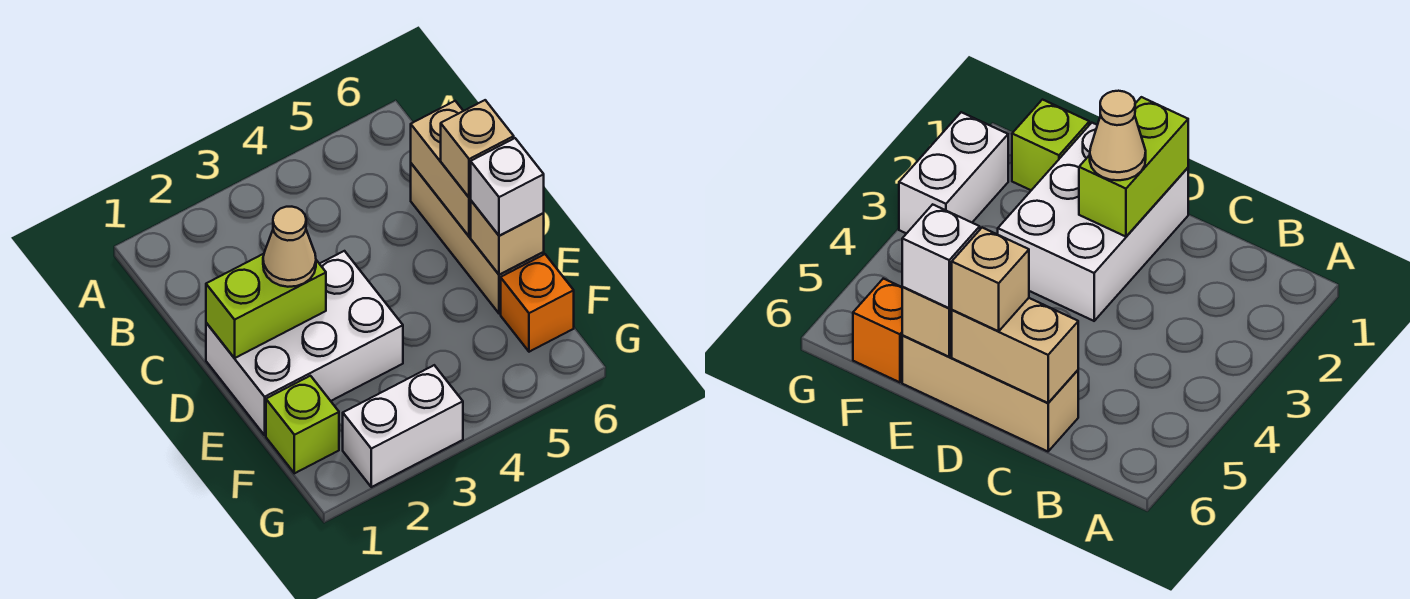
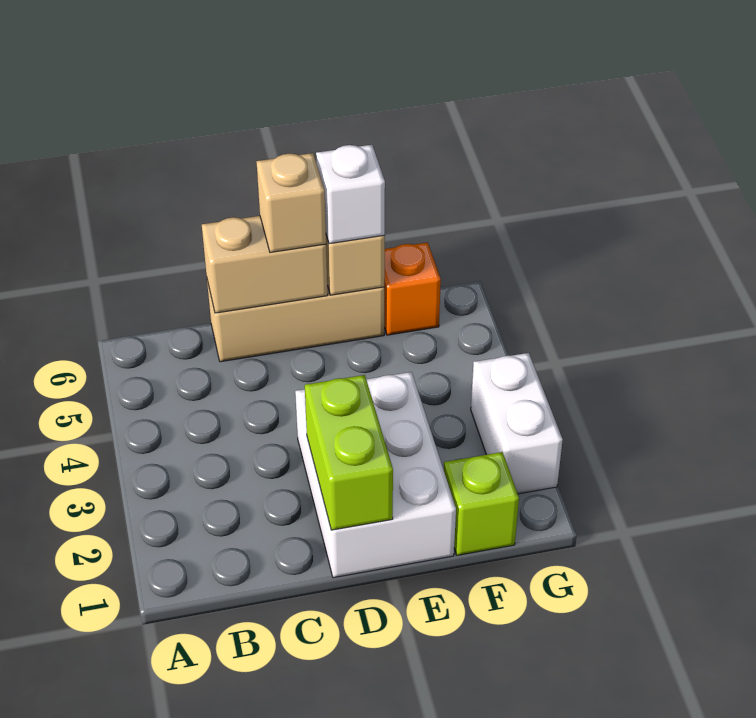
tan 1x1 cone [263,207,316,287] -> none

